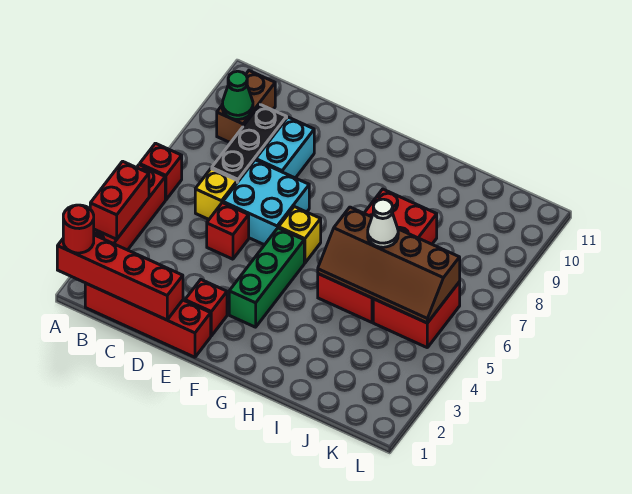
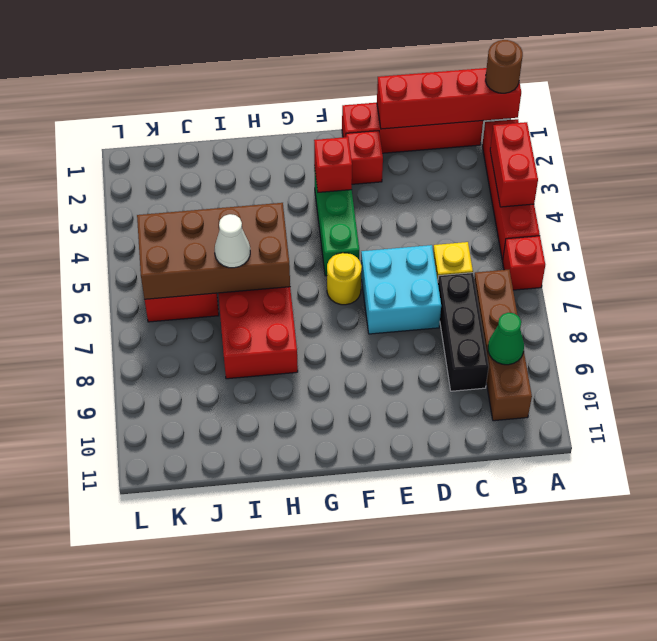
red 1x1 round brick [63,205,94,253] -> brown 1x1 round brick [486,40,523,93]
brown 1x2 brick [217,71,275,143] -> brown 1x4 brick [474,270,532,421]
red 1x1 brick [207,203,249,259] -> red 1x1 brick moved to [314,137,352,192]
cyan 1x2 brick [256,117,314,178] -> none
yellow 1x1 brick [279,207,321,263] -> yellow 1x1 round brick [327,253,362,305]
brown 2x4 slope [318,207,460,323] -> brown 2x4 brick [137,203,290,299]

